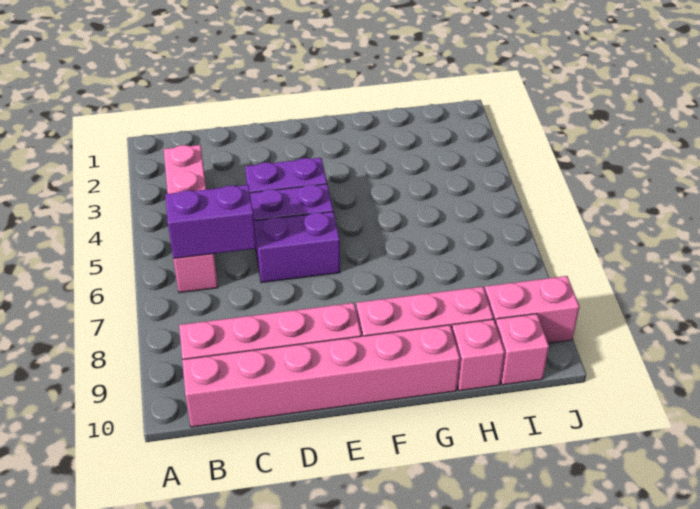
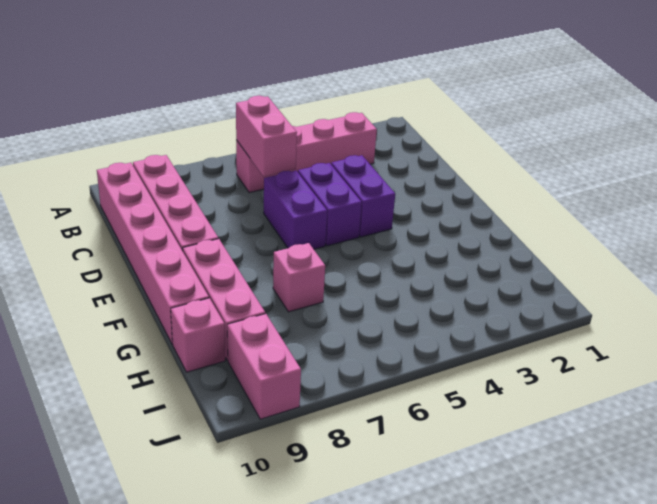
purple 1x2 brick [165,185,256,259] -> pink 1x2 brick [236,96,297,176]
pink 1x1 brick [495,314,549,385] -> pink 1x1 brick moved to [273,243,325,312]

